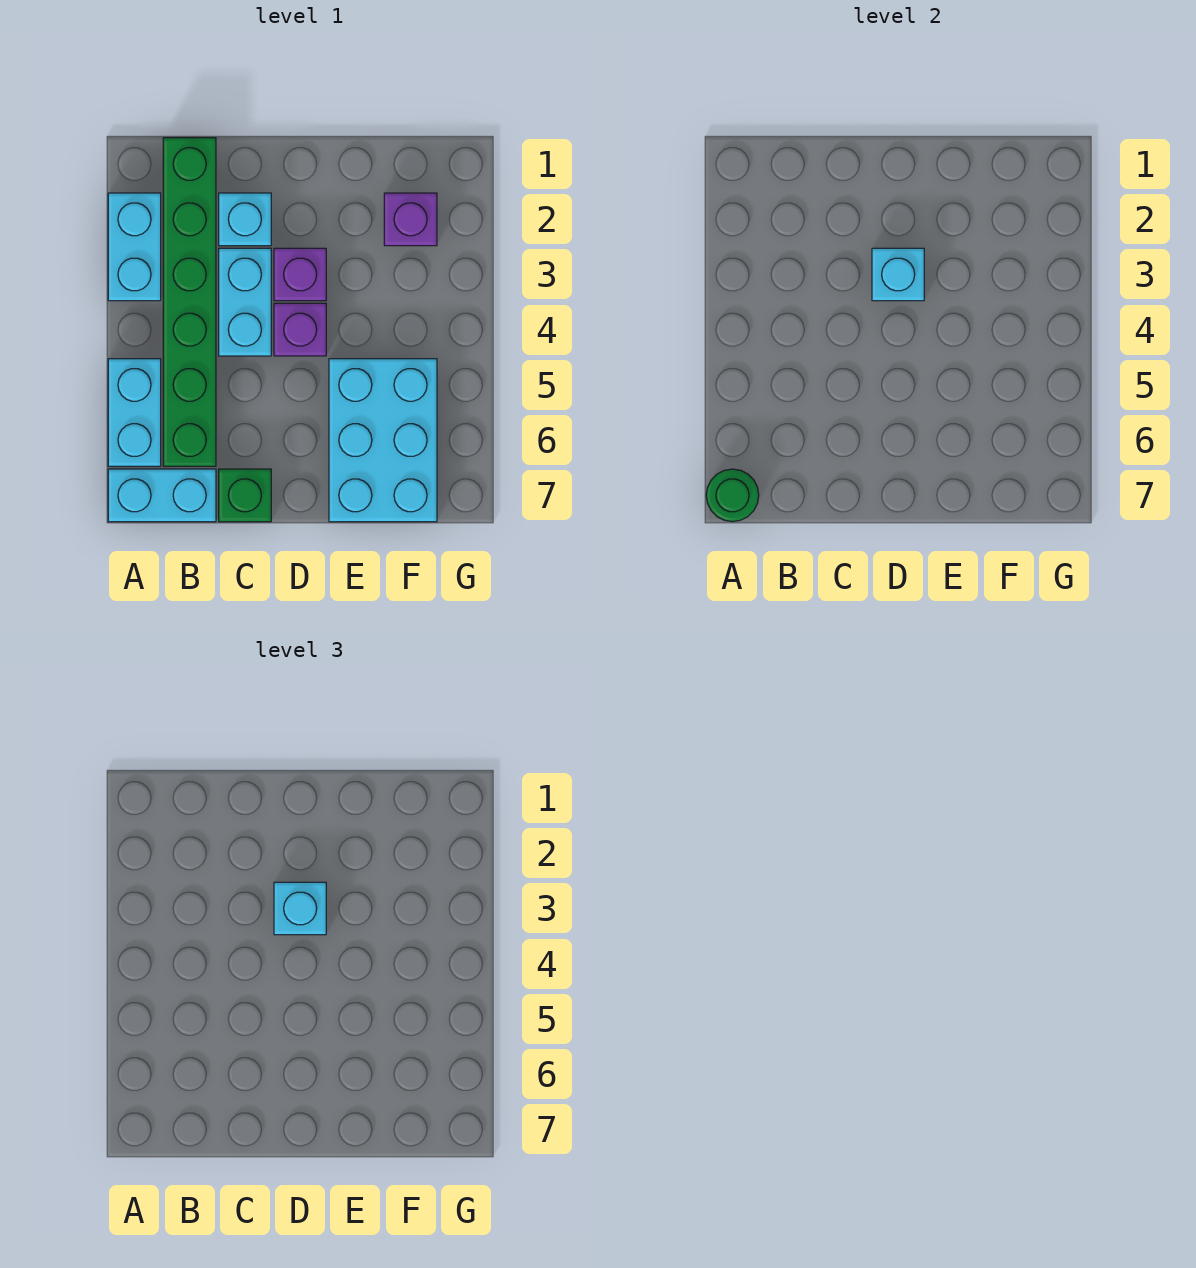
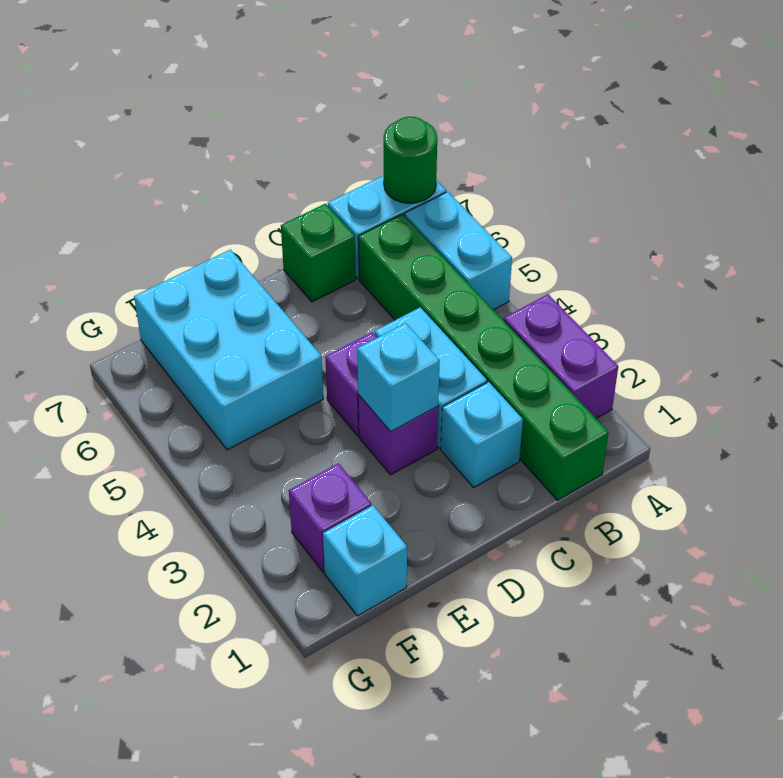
cyan 1x2 brick [108,193,161,301] -> purple 1x2 brick [504,294,618,418]
cyan 1x1 brick [274,882,326,935] -> cyan 1x1 brick moved to [323,505,407,616]

